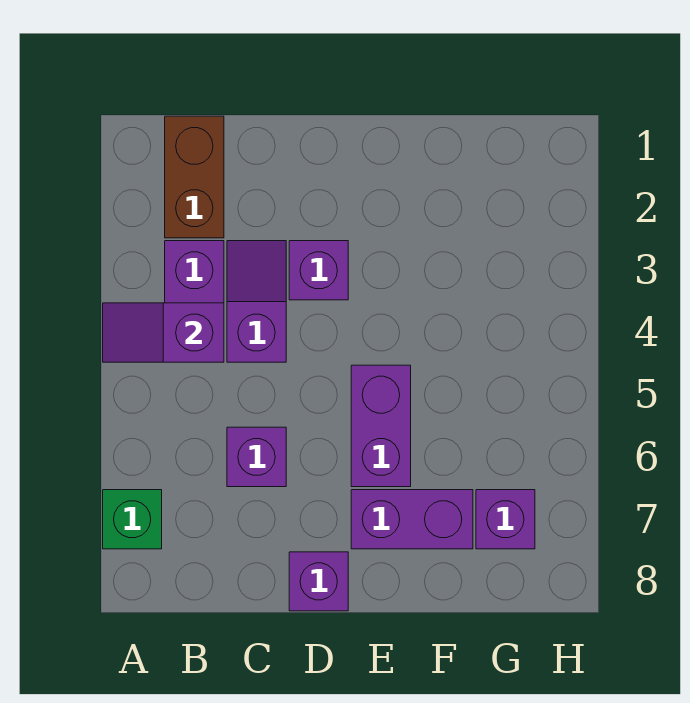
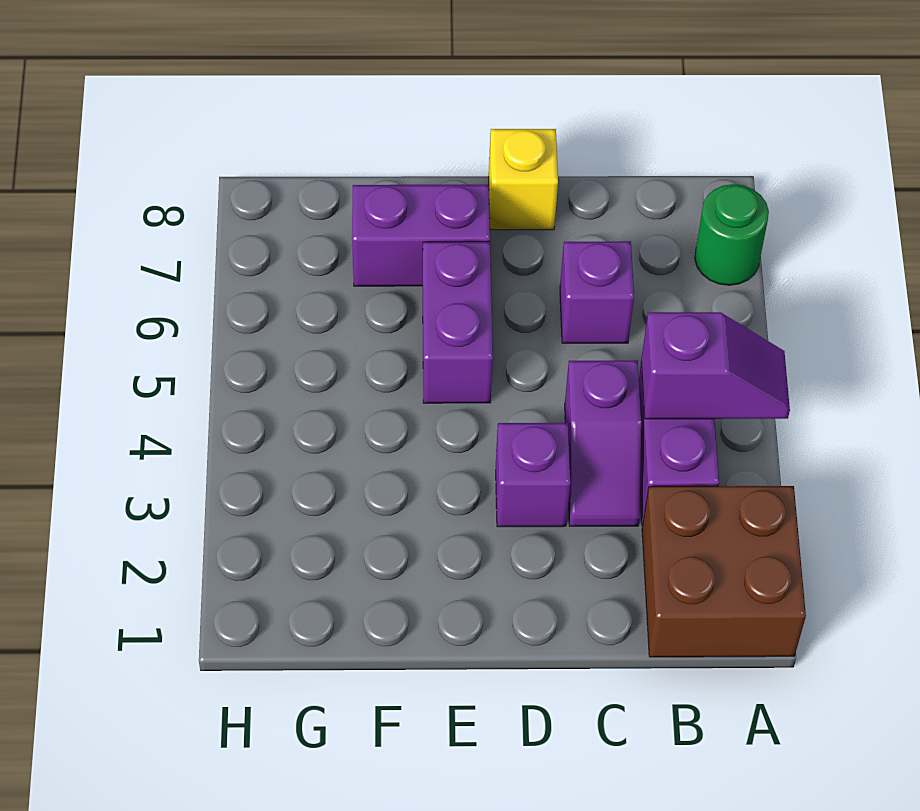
green 1x1 brick [103,490,162,549] -> green 1x1 round brick [695,184,769,285]
brown 1x2 brick [165,116,224,238] -> brown 2x2 brick [642,486,806,657]
purple 1x1 brick [289,552,348,611] -> yellow 1x1 brick [489,129,558,230]
purple 1x1 brick [476,490,535,549] -> none

